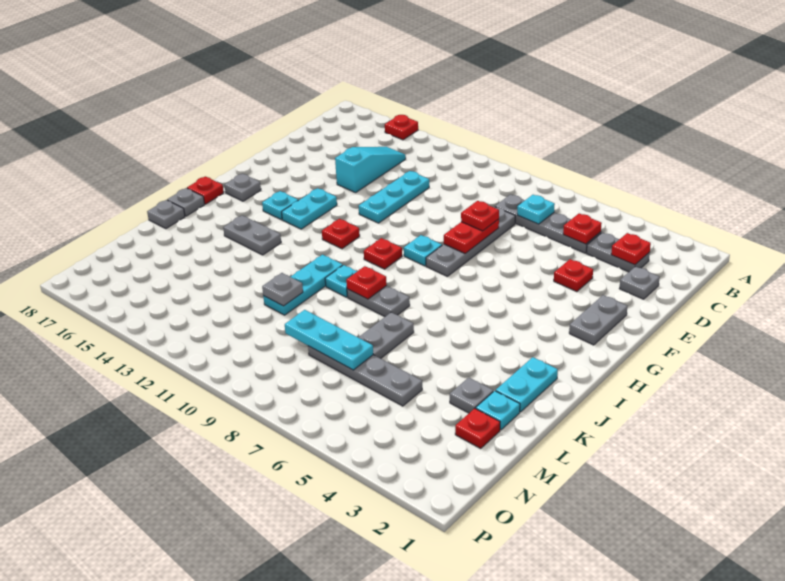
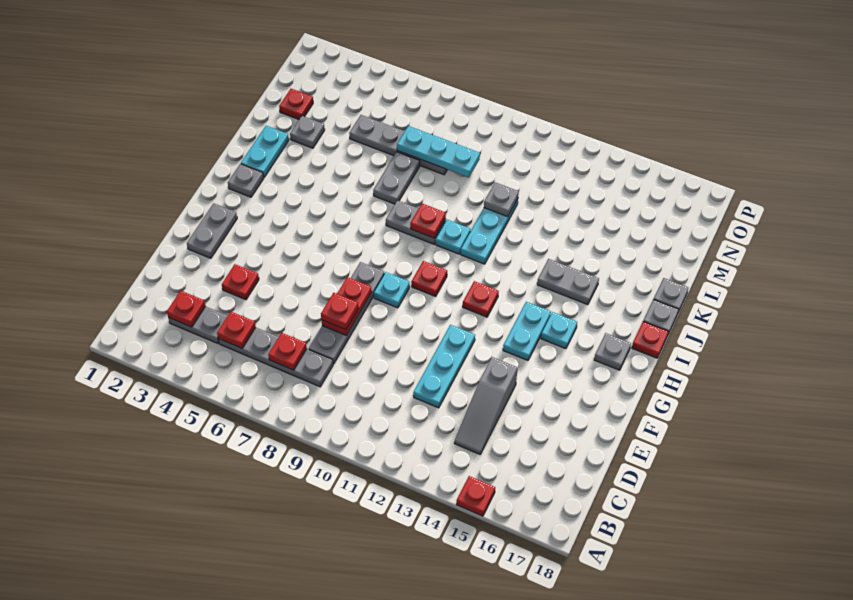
cyan 1x1 plate [517,195,555,224] -> red 1x1 plate [268,333,307,370]
cyan 1x3 slope [335,147,406,193] -> grey 1x3 slope [454,357,518,454]
grey 1x1 plate [619,267,660,299] -> grey 1x1 plate moved to [228,164,264,197]
cyan 1x1 plate [476,391,520,430] -> none

